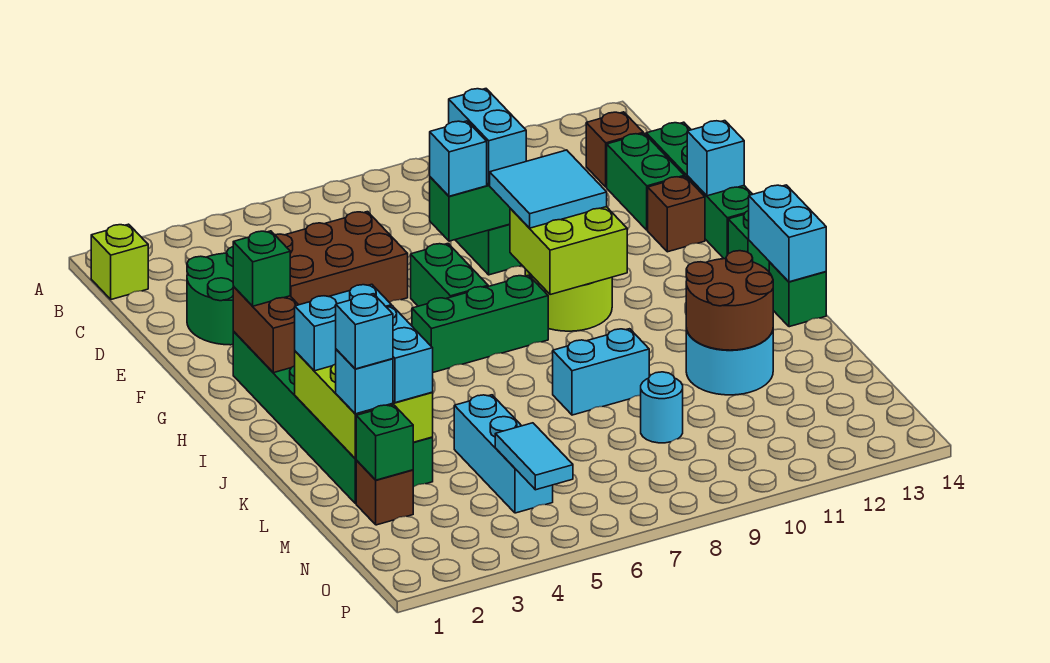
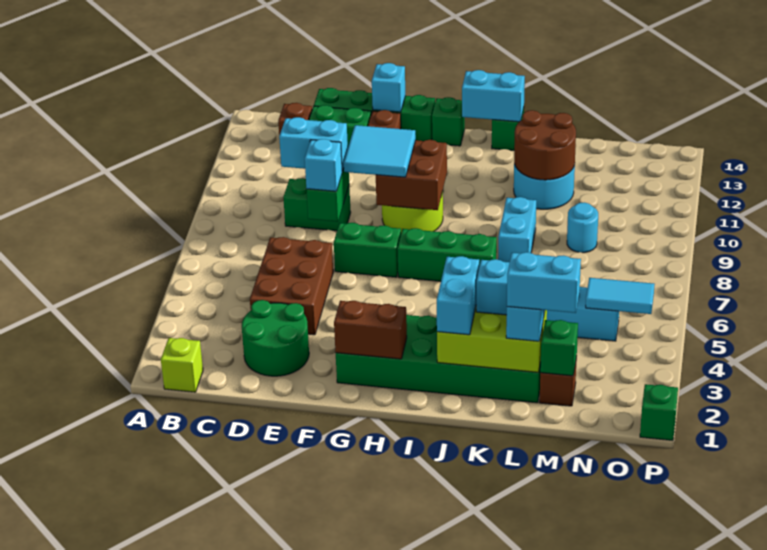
green 1x1 brick [233,231,290,306] -> green 1x1 brick moved to [640,384,678,441]
lime 2x2 brick [510,207,627,295] -> brown 2x2 brick [376,140,447,210]
green 1x3 brick [412,275,548,372] -> green 1x3 brick turned to [397,228,497,281]
cyan 1x1 brick [336,294,393,369] -> cyan 1x2 brick [507,252,581,313]

